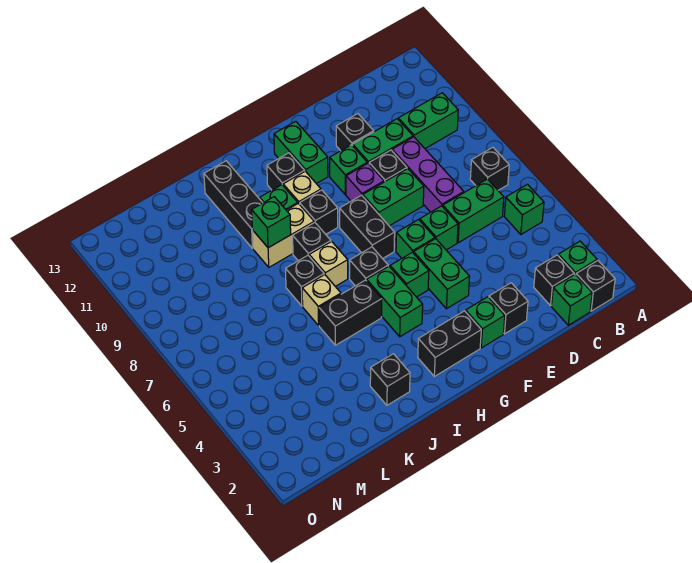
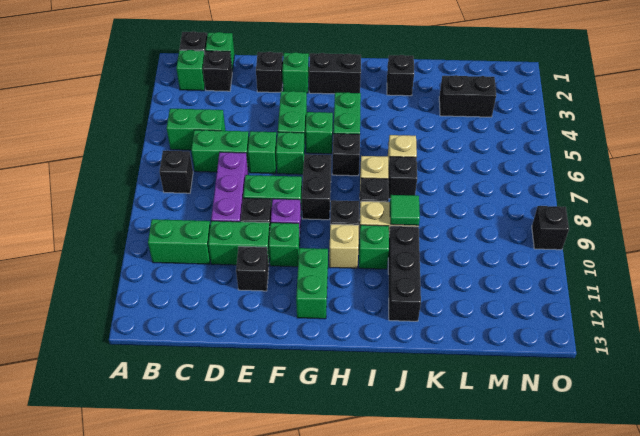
green 1x1 brick [504,184,544,234] -> green 1x2 brick [167,109,225,150]
black 1x1 brick [267,153,305,190] -> black 1x1 brick moved to [532,206,569,250]
black 1x2 brick [319,280,382,345] -> black 1x2 brick moved to [439,75,496,117]
green 1x1 brick [252,197,291,248] -> green 1x1 tile [390,195,420,225]

